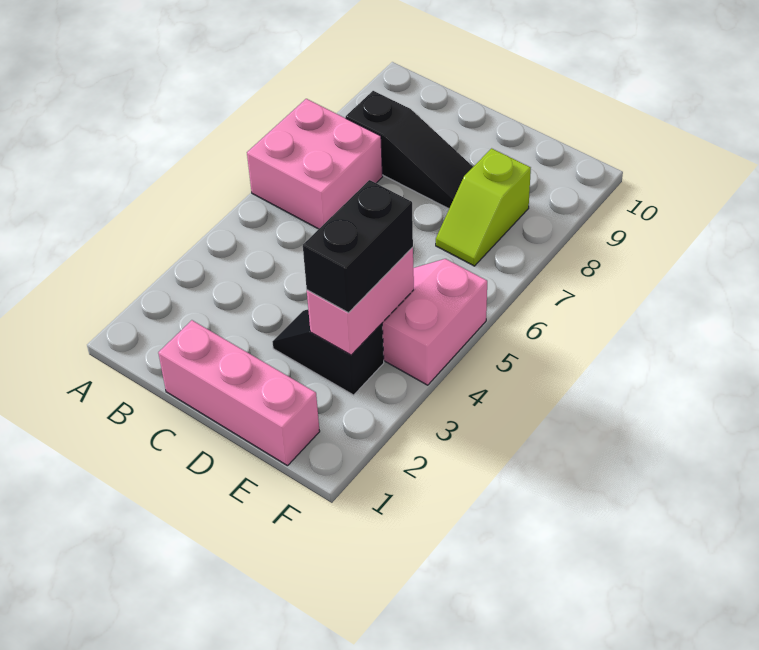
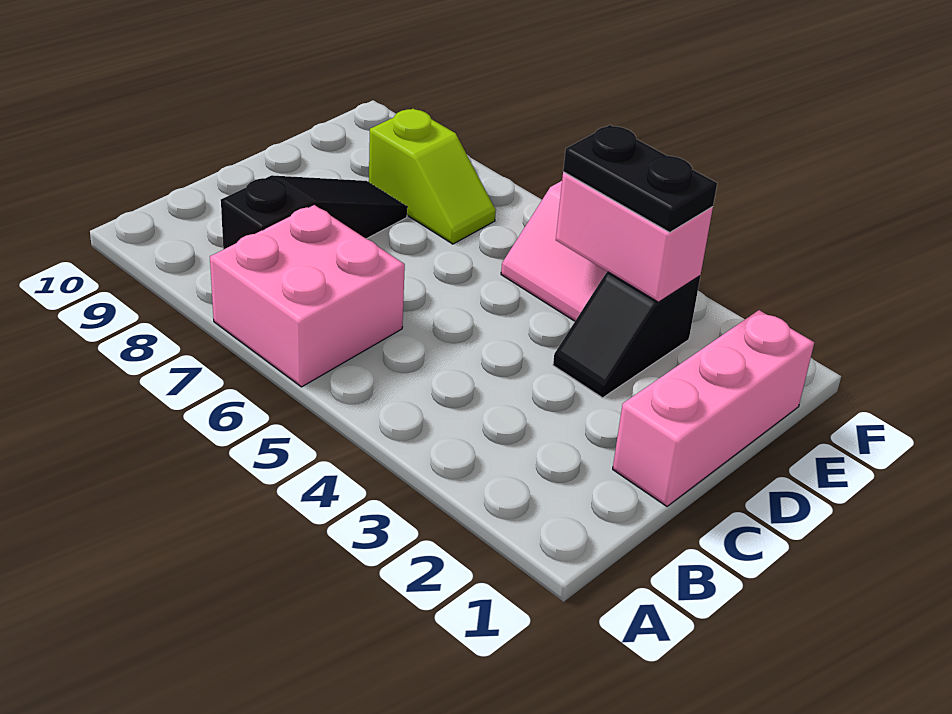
black 1x2 brick [303,180,413,313] -> black 1x2 plate [563,125,717,233]

